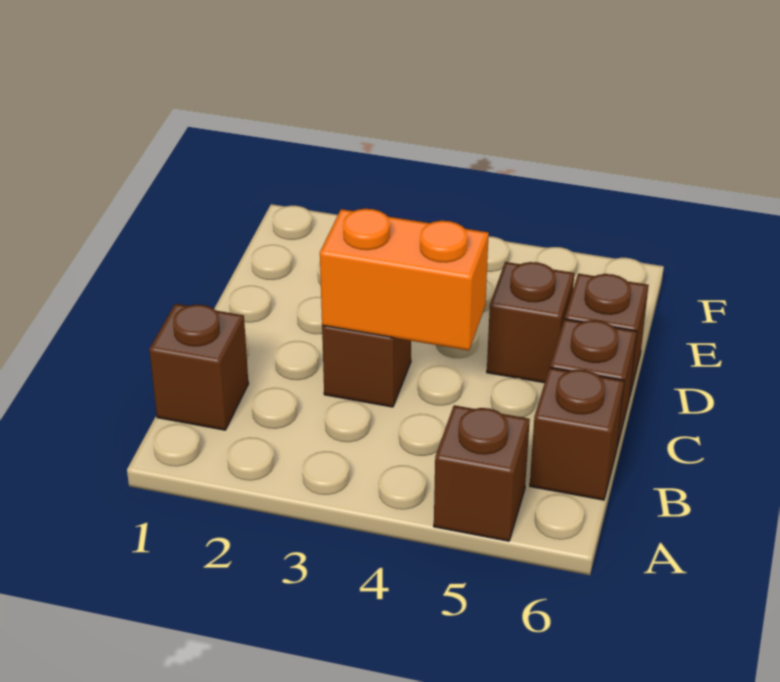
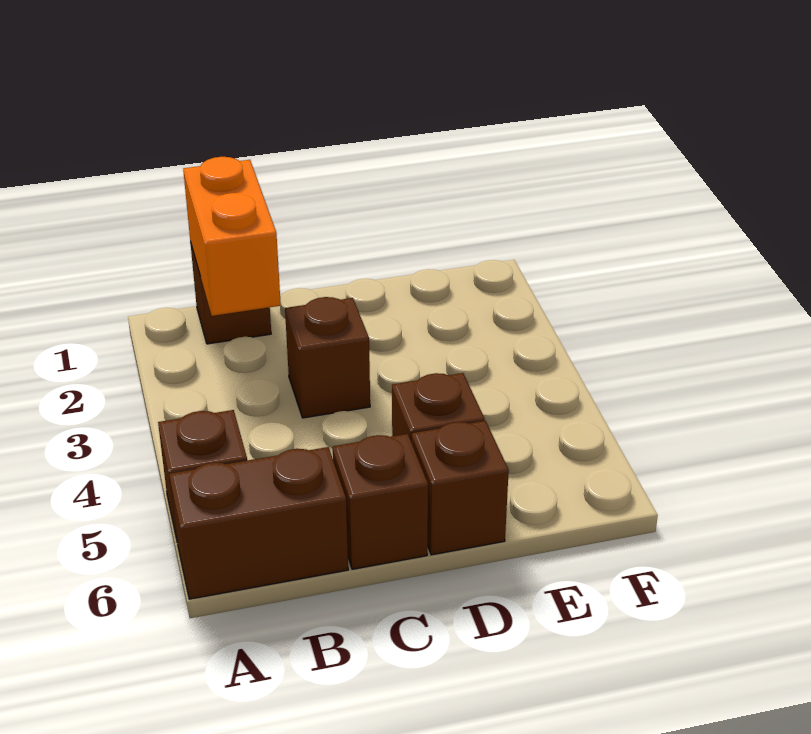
brown 1x1 brick [530,368,624,500] -> brown 1x2 brick [169,447,348,599]
orange 1x2 brick [320,209,489,351] -> orange 1x2 brick moved to [183,157,281,316]

